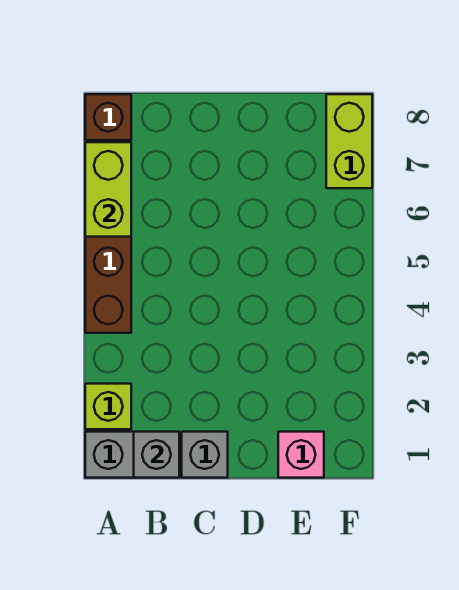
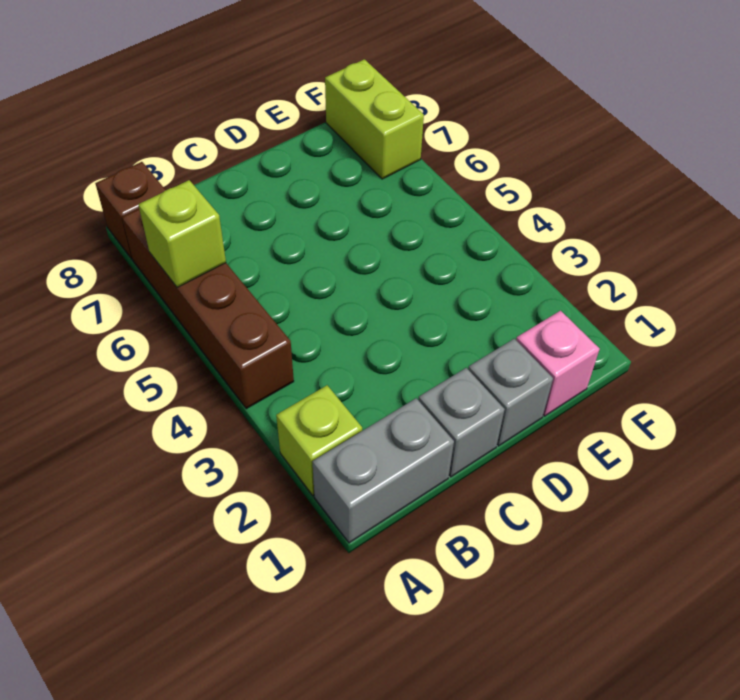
lime 1x2 brick [85,142,131,237] -> lime 1x1 brick [138,180,226,287]
grey 1x1 brick [134,432,179,478] -> grey 1x1 brick moved to [468,339,553,446]

